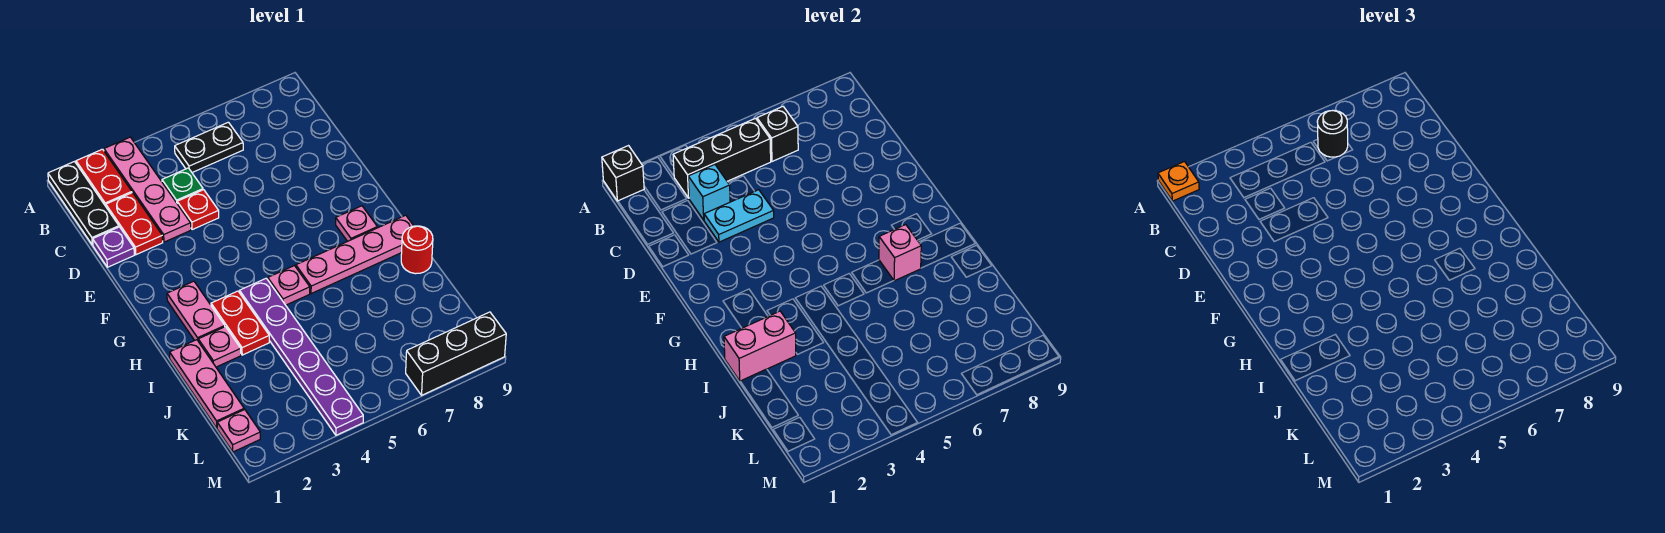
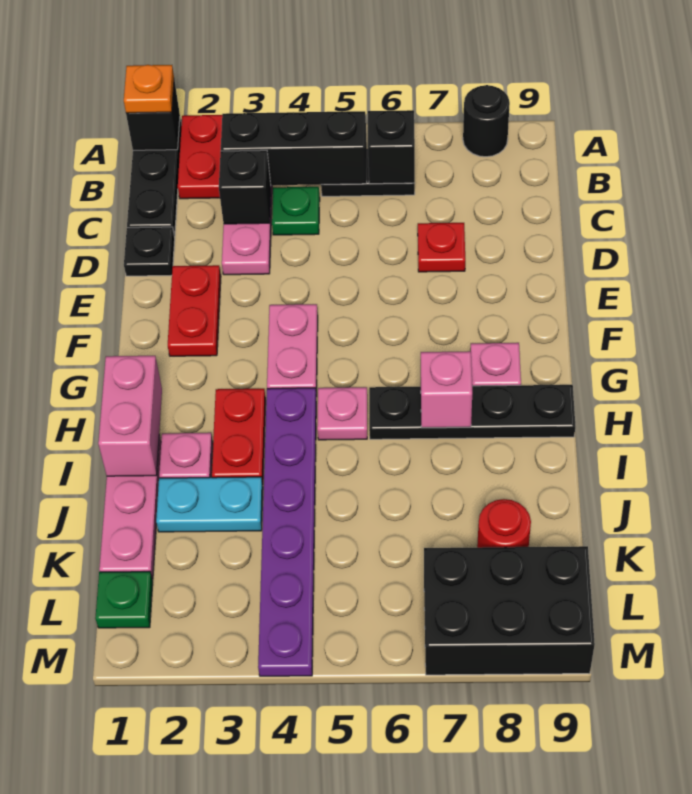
black 1x1 round brick [1317,111,1348,157] -> black 1x1 round brick moved to [463,85,510,157]
red 1x2 plate [106,193,163,255] -> red 1x2 plate moved to [168,265,221,356]
cyan 1x1 brick [688,164,730,220] -> black 1x1 brick [219,150,271,224]
purple 1x1 plate [93,227,134,267] -> black 1x1 plate [124,227,175,276]
cyan 1x2 plate [704,190,774,242] -> cyan 1x2 plate moved to [156,477,263,532]
red 1x1 plate [177,190,219,230] -> red 1x1 plate moved to [418,223,465,272]
pink 1x2 plate [167,281,225,340] -> pink 1x2 plate moved to [267,304,318,396]
pink 1x4 plate [296,215,413,294] -> black 1x4 plate [369,385,575,439]
pink 1x2 brick [724,311,796,381] -> pink 1x2 brick turned to [98,356,162,476]
red 1x1 round brick [401,226,433,274] -> red 1x1 round brick moved to [477,499,531,548]
pink 1x1 plate [217,410,260,452] -> green 1x1 plate [95,572,153,628]
black 1x3 brick [406,312,506,395] -> black 2x3 brick [424,546,595,675]

